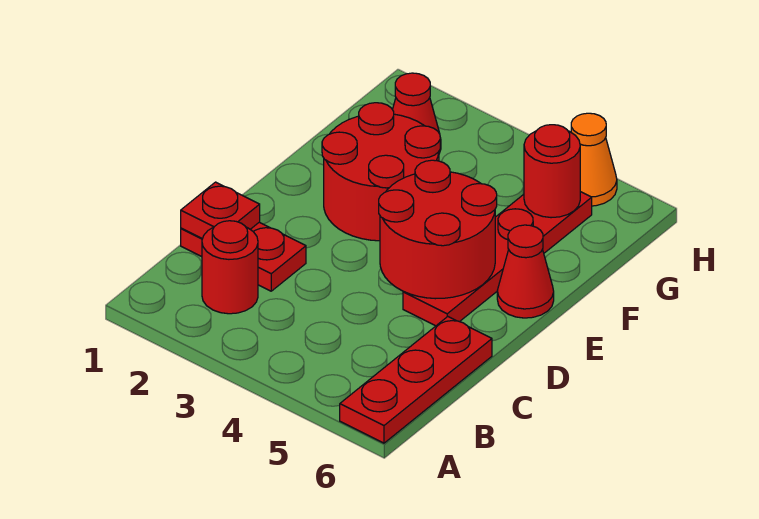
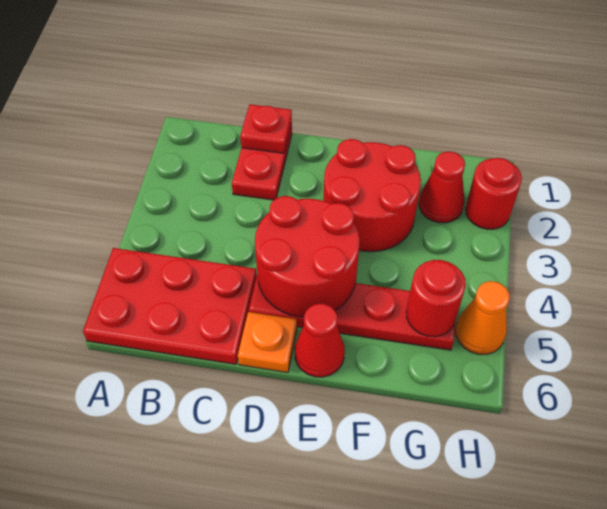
red 1x3 plate [340,317,492,443] -> red 2x3 plate [83,248,257,364]
red 1x1 round brick [202,221,258,314] -> red 1x1 round brick moved to [465,158,522,229]
none -> orange 1x1 plate [238,312,297,372]

